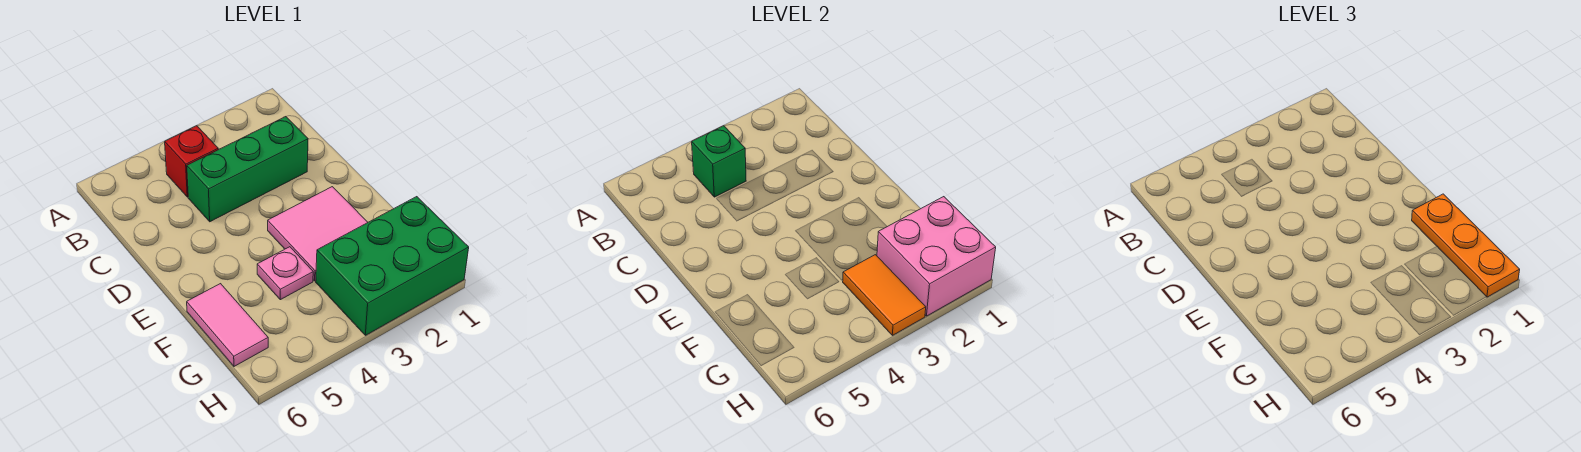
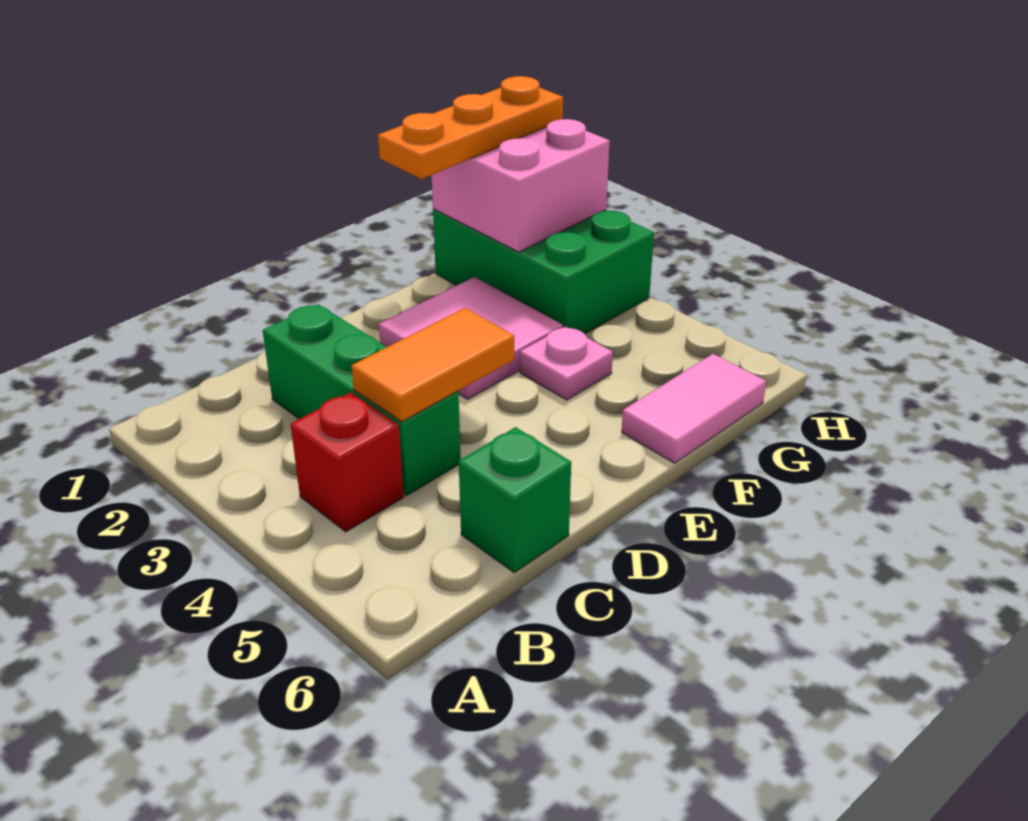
green 1x1 brick [692,126,746,197] -> green 1x1 brick moved to [459,427,571,573]
orange 1x2 tile [843,255,926,335] -> orange 1x2 tile moved to [351,308,514,422]

